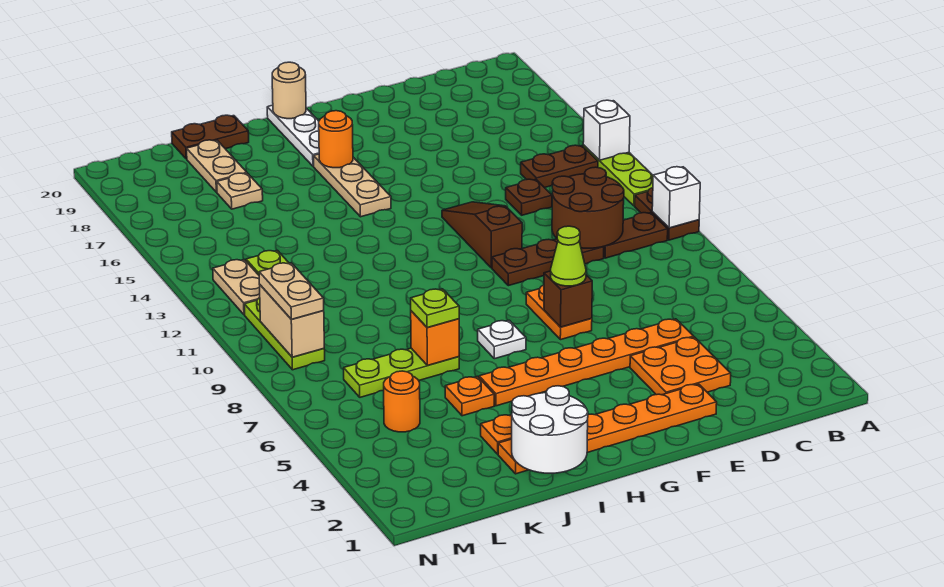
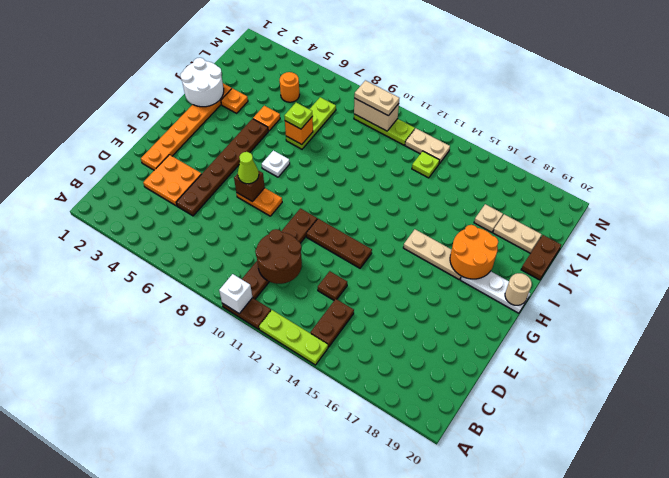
white 1x1 brick [583,100,630,160] -> none
orange 1x6 plate [479,319,694,406] -> brown 1x6 plate [176,119,268,216]
brown 1x3 slope [442,202,522,268] -> brown 1x3 plate [306,219,372,268]
orange 1x1 round brick [319,111,353,168] -> orange 2x2 round brick [450,225,498,279]

